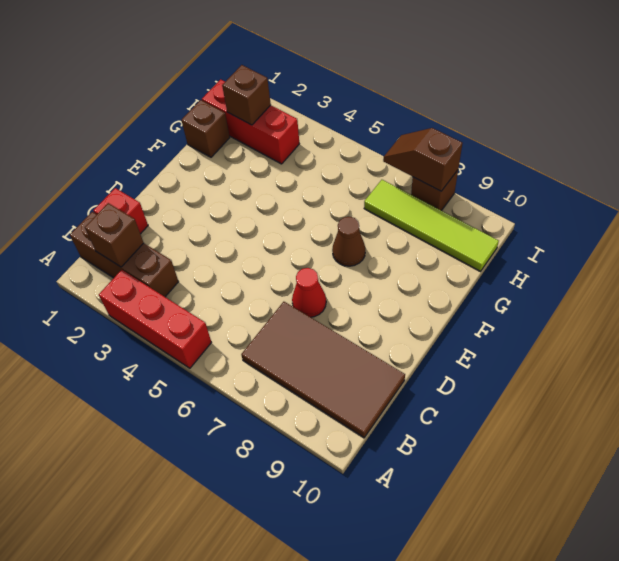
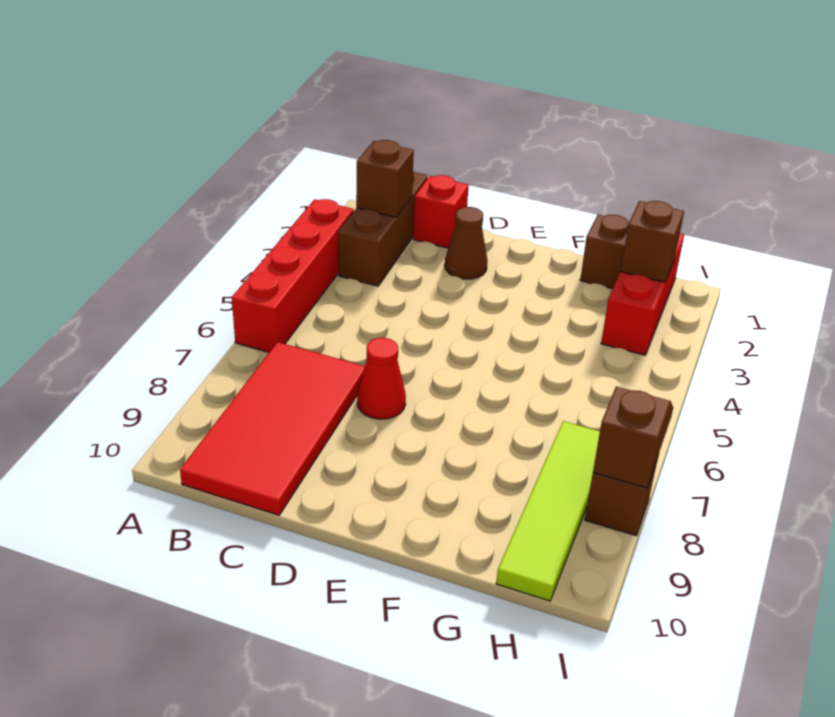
red 1x3 brick [99,270,211,368] -> red 1x4 brick [232,199,354,352]
brown 2x4 tile [241,302,405,438] -> red 2x4 tile [180,342,365,515]
brown 1x1 cone [332,217,365,266] -> brown 1x1 cone moved to [445,207,488,279]

